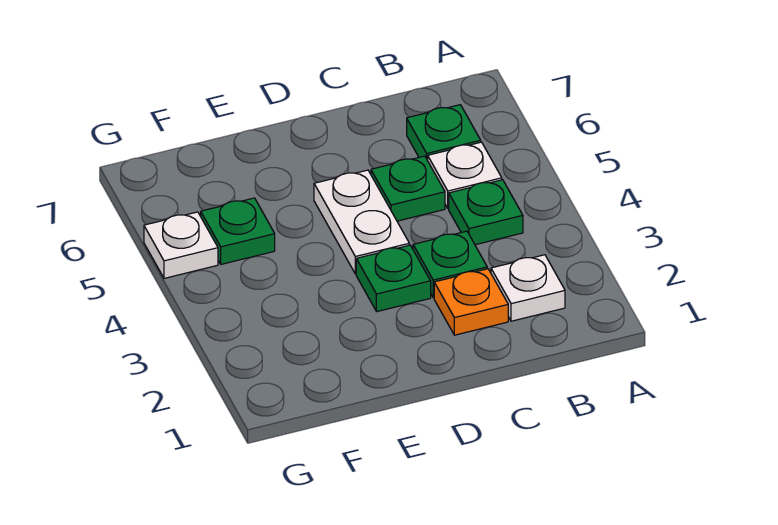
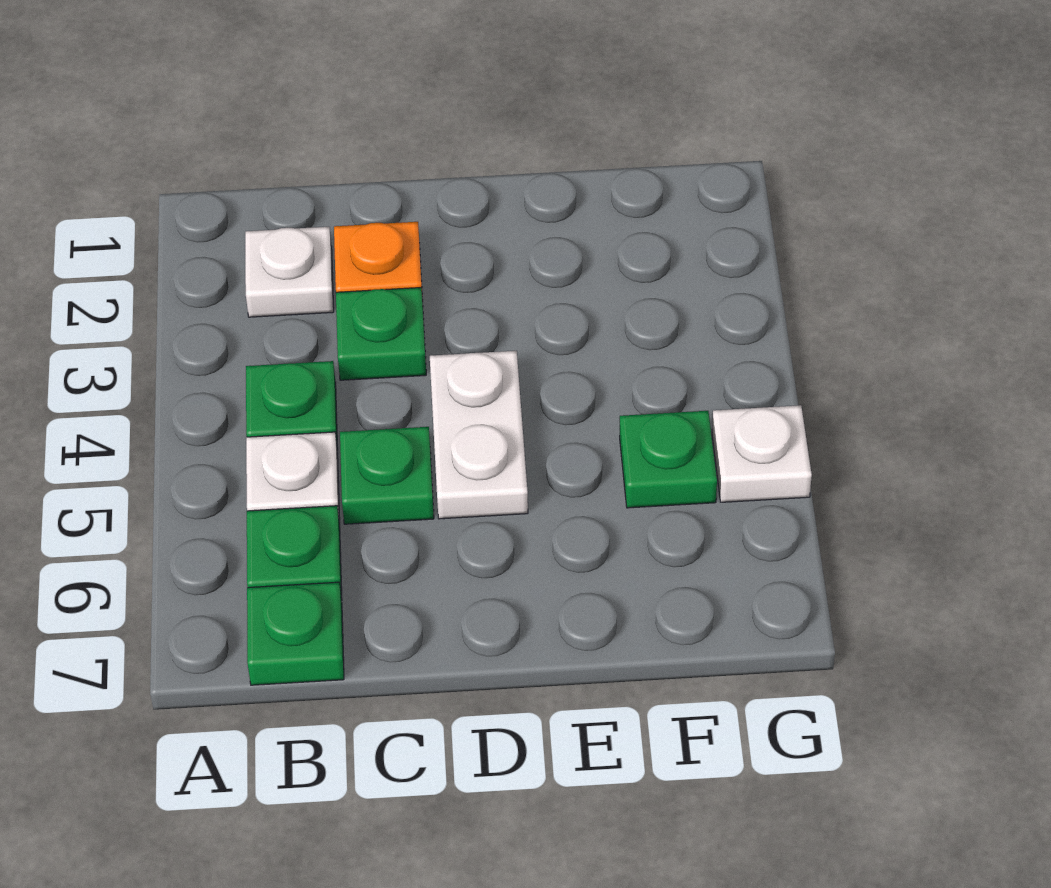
green 1x1 plate [356,245,431,311] -> green 1x1 plate moved to [247,582,344,685]

